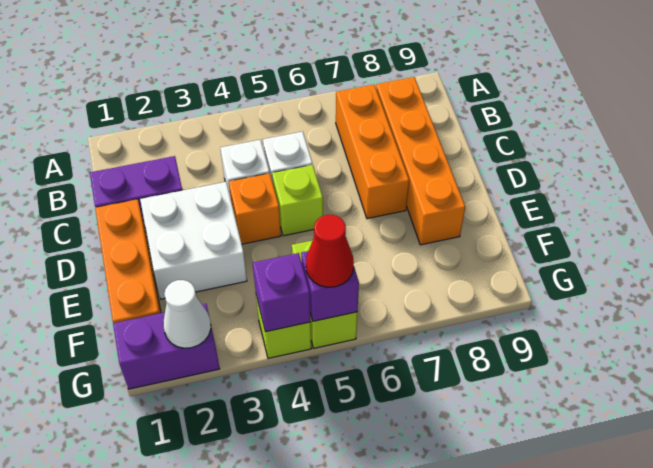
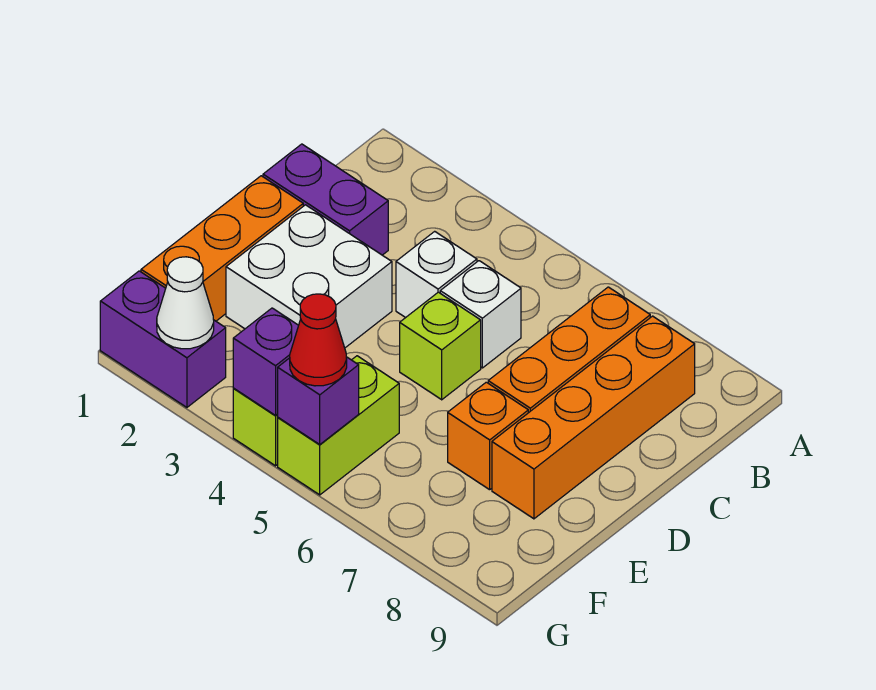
orange 1x1 brick [229,173,281,244] -> orange 1x1 brick moved to [448,382,528,490]

